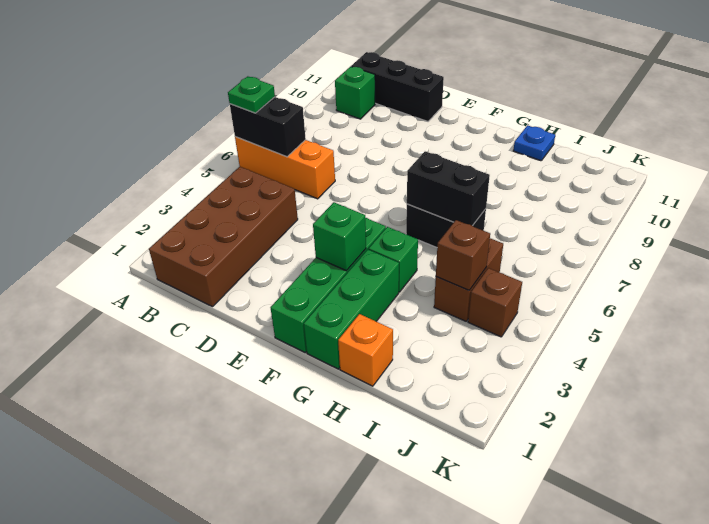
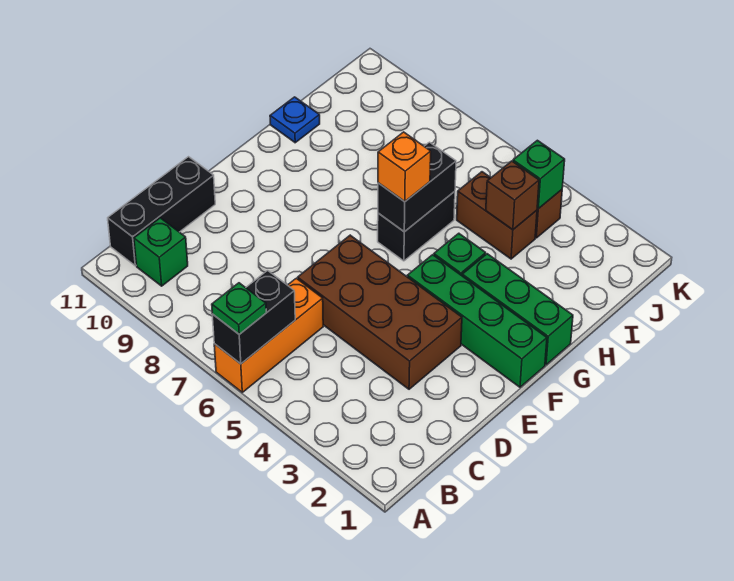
brown 2x4 brick [149,166,298,307] -> brown 2x4 brick moved to [298,235,462,389]
green 1x1 brick [313,202,366,271] -> green 1x1 brick moved to [513,140,565,209]
orange 1x1 brick [338,314,393,386] -> orange 1x1 brick moved to [378,132,431,202]

